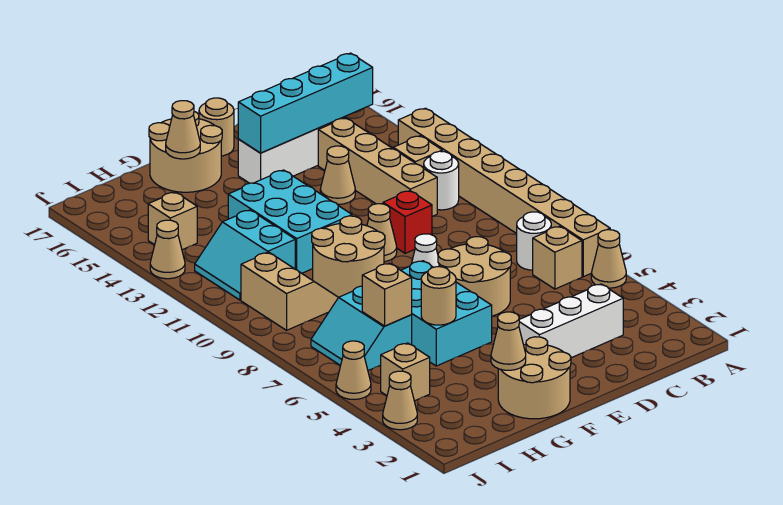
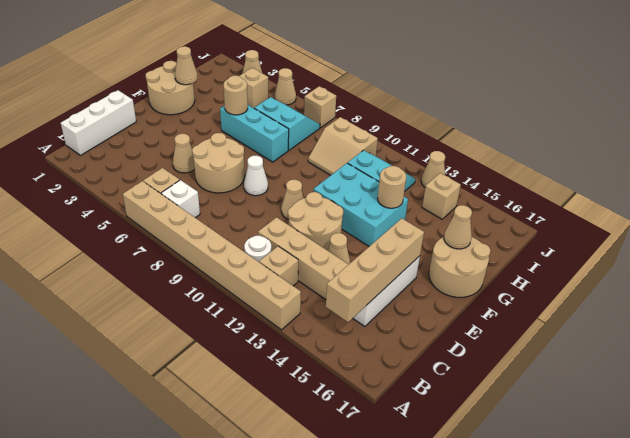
tan 1x1 cone [591,230,626,288] -> tan 1x1 cone moved to [173,134,195,173]
white 1x1 round brick [517,212,551,270] -> white 1x1 brick [161,180,200,218]
cyan 1x4 brick [238,53,373,153] -> tan 1x4 brick [326,218,424,322]
white 1x3 brick [519,284,623,358] -> white 1x3 brick moved to [61,90,136,155]
red 1x1 brick [383,191,432,253] -> none
tan 1x1 round brick [199,98,234,156] -> tan 1x1 round brick moved to [378,166,406,208]
cyan 2x3 brick [401,261,492,366] -> cyan 1x3 brick [220,105,289,162]
tan 2x2 round brick [312,216,385,297] -> tan 2x2 round brick moved to [288,192,343,251]
tan 1x1 brick [362,263,412,326] -> tan 1x1 brick moved to [304,86,336,128]

